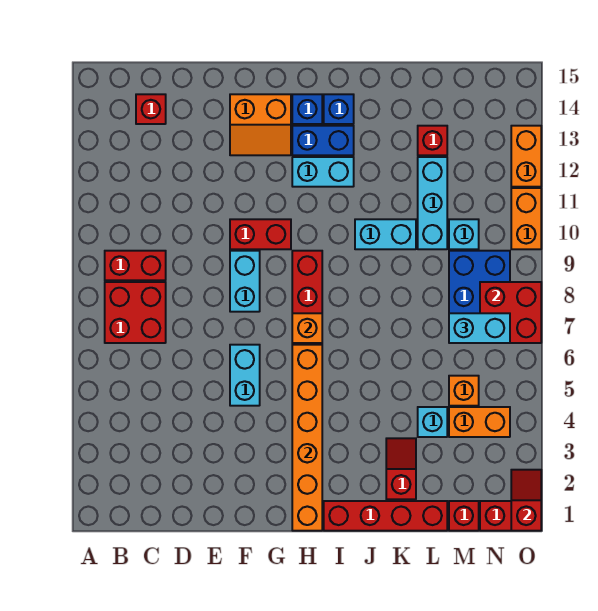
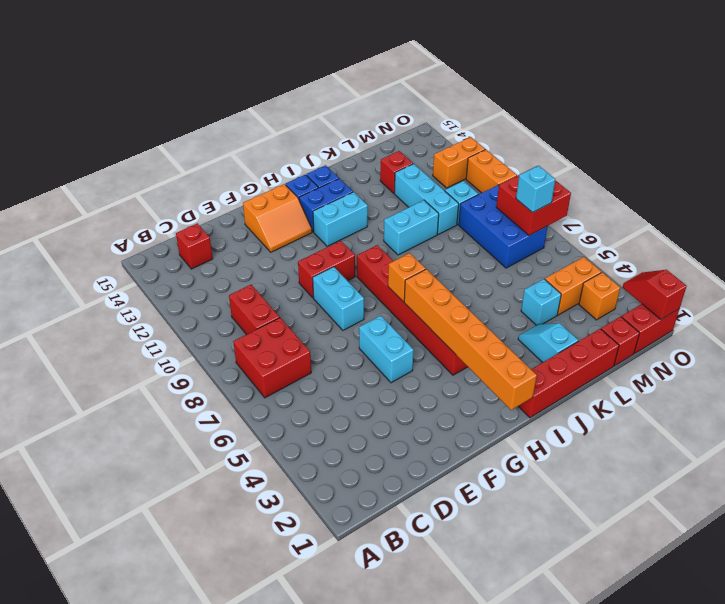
red 1x2 brick [105,251,166,280] -> red 1x2 brick turned to [229,285,280,335]
red 1x2 slope [386,438,416,499] -> cyan 1x2 slope [518,323,578,363]
orange 1x1 brick [449,376,479,406] -> orange 1x1 brick moved to [579,272,620,320]
cyan 1x2 brick [449,313,510,343] -> cyan 1x1 brick [516,166,555,213]
orange 1x2 brick [511,126,541,187] -> orange 1x2 brick turned to [433,137,485,188]

